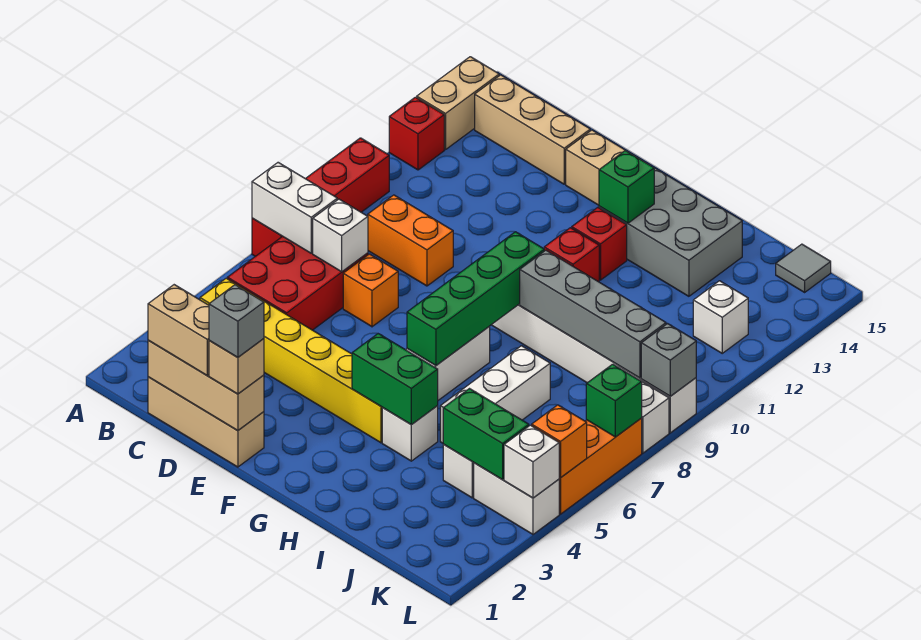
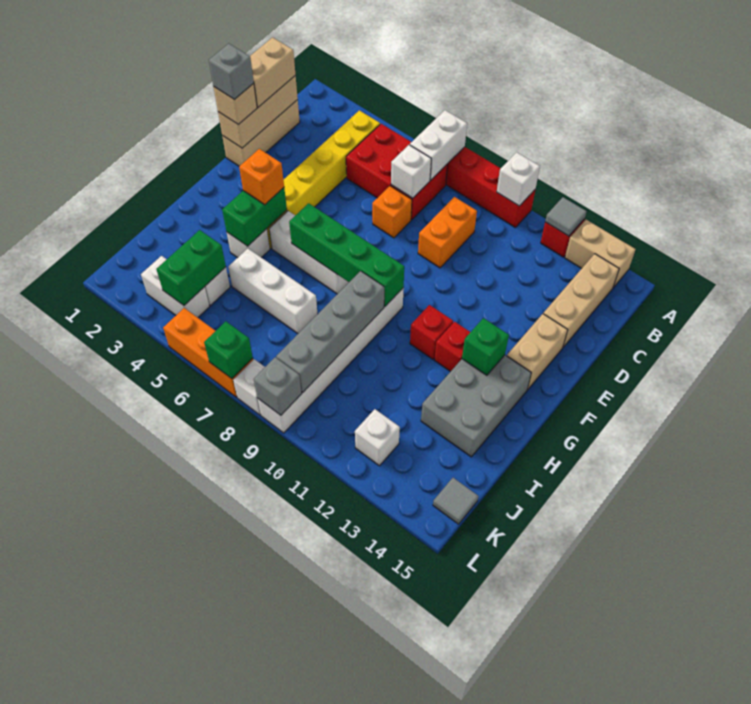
none -> grey 1x1 tile [545,197,587,236]
white 1x2 brick [474,463,559,534] -> white 1x2 brick turned to [141,256,210,318]
white 1x1 brick [504,425,560,498] -> white 1x1 brick moved to [497,152,540,206]
orange 1x1 brick [532,405,587,478] -> orange 1x1 brick moved to [239,149,284,205]

